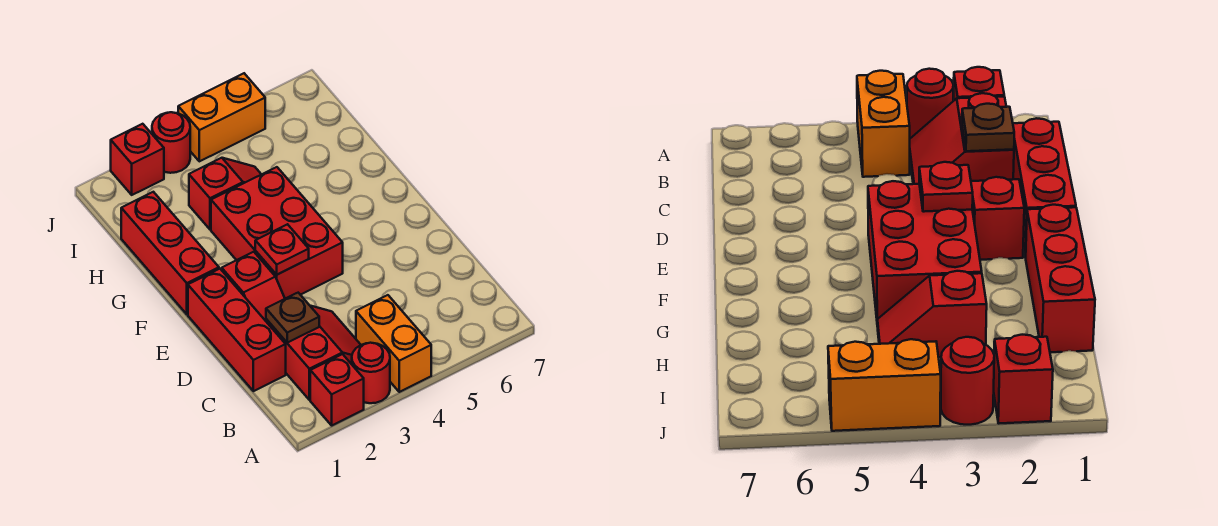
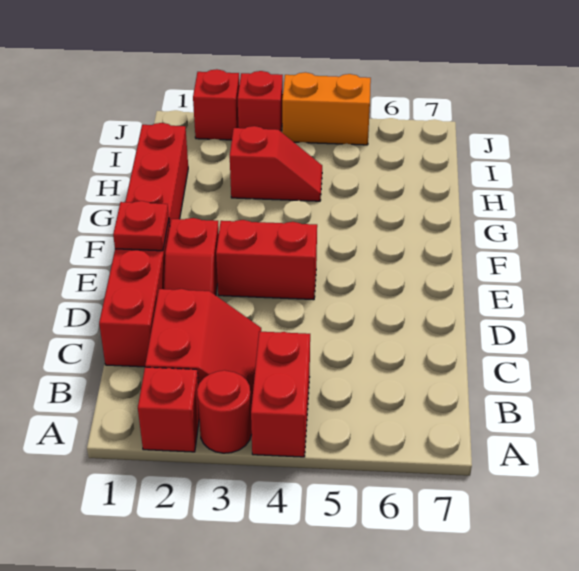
orange 1x2 brick [356,295,431,392] -> red 1x2 brick [251,332,310,457]
brown 1x1 plate [266,293,319,343] -> none
red 2x3 brick [211,167,343,299] -> red 1x2 brick [216,220,317,300]
red 1x1 plate [255,224,309,275] -> red 1x1 plate moved to [113,201,169,251]
red 1x1 round brick [152,112,190,173] -> red 1x1 brick [238,71,283,131]

